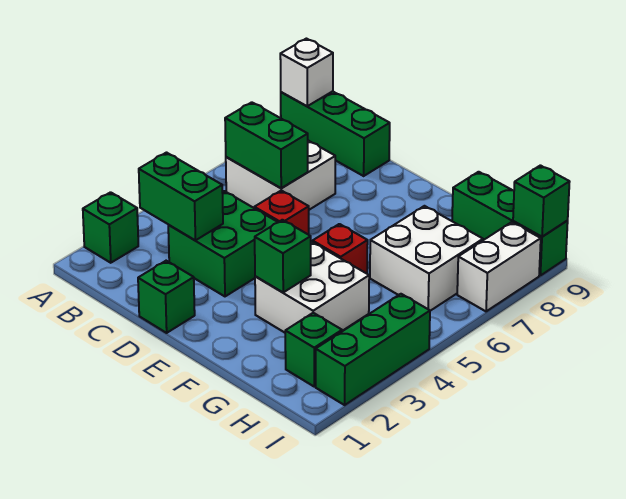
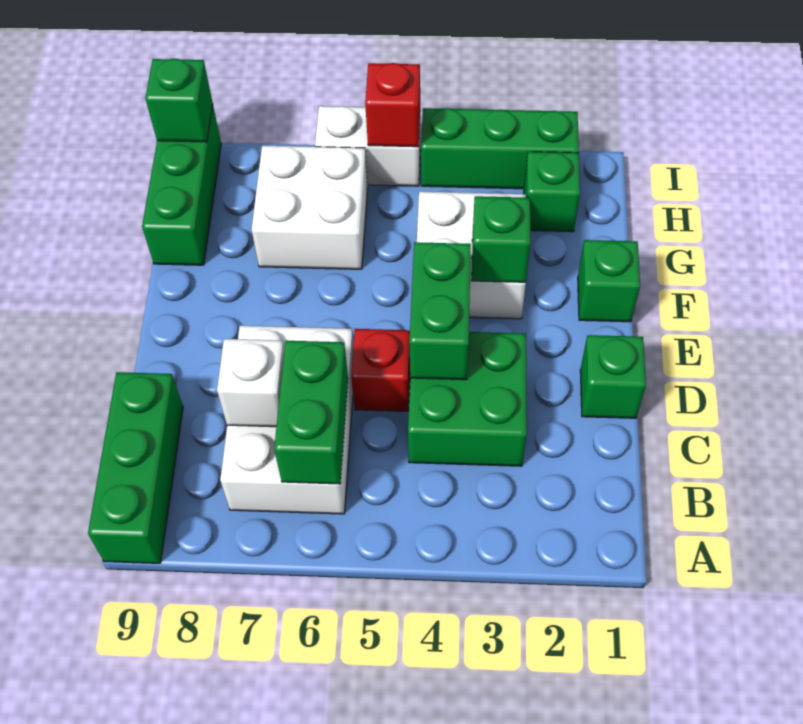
green 1x1 brick [83,192,138,263] -> green 1x1 brick moved to [578,240,640,322]
white 1x1 brick [280,39,333,106] -> white 1x1 brick moved to [217,339,284,427]
green 1x2 brick [139,153,223,240] -> green 1x2 brick moved to [409,242,471,380]
white 2x2 brick [226,141,335,210] -> white 2x3 brick [220,326,353,514]
red 1x1 brick [313,224,368,274] -> red 1x1 brick moved to [365,63,420,147]
white 1x2 brick [457,222,541,311] -> white 1x2 brick moved to [315,106,421,186]

